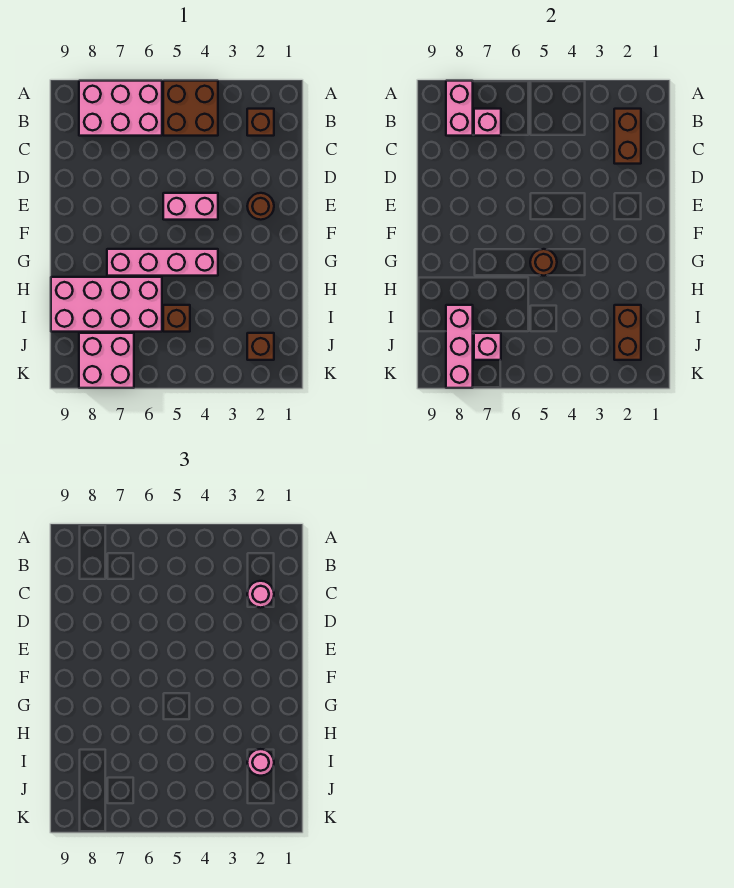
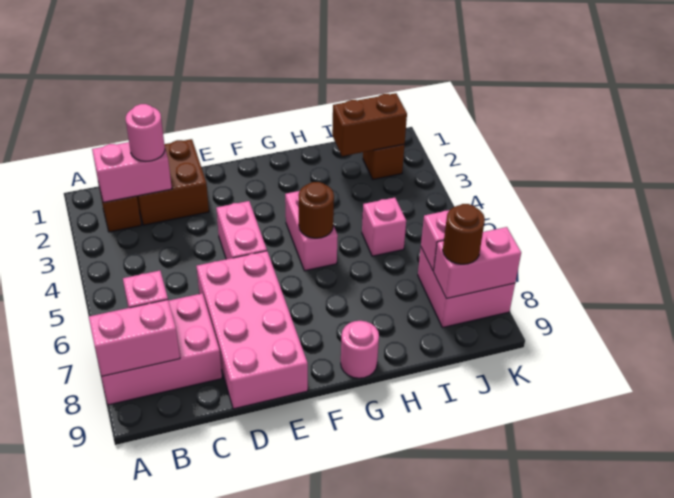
brown 2x2 brick [163,81,218,136] -> brown 2x2 brick moved to [137,139,209,225]
pink 2x3 brick [79,81,162,136] -> pink 2x3 brick turned to [102,293,222,405]
brown 1x2 brick [614,109,641,164] -> pink 1x2 brick [92,142,172,202]
brown 1x1 round brick [247,193,274,220] -> brown 1x1 round brick moved to [443,204,485,264]
pink 1x4 brick [107,249,218,276] -> pink 1x2 brick [285,191,338,271]
pink 2x4 brick [51,277,162,332] -> pink 2x4 brick moved to [197,251,308,409]
pink 1x1 round brick [247,749,274,776] -> pink 1x1 round brick moved to [341,321,379,378]
brown 1x1 brick [163,305,190,332] -> pink 1x1 brick [362,198,406,256]
pink 1x3 brick [446,305,473,388] -> pink 1x2 brick [434,227,521,299]

